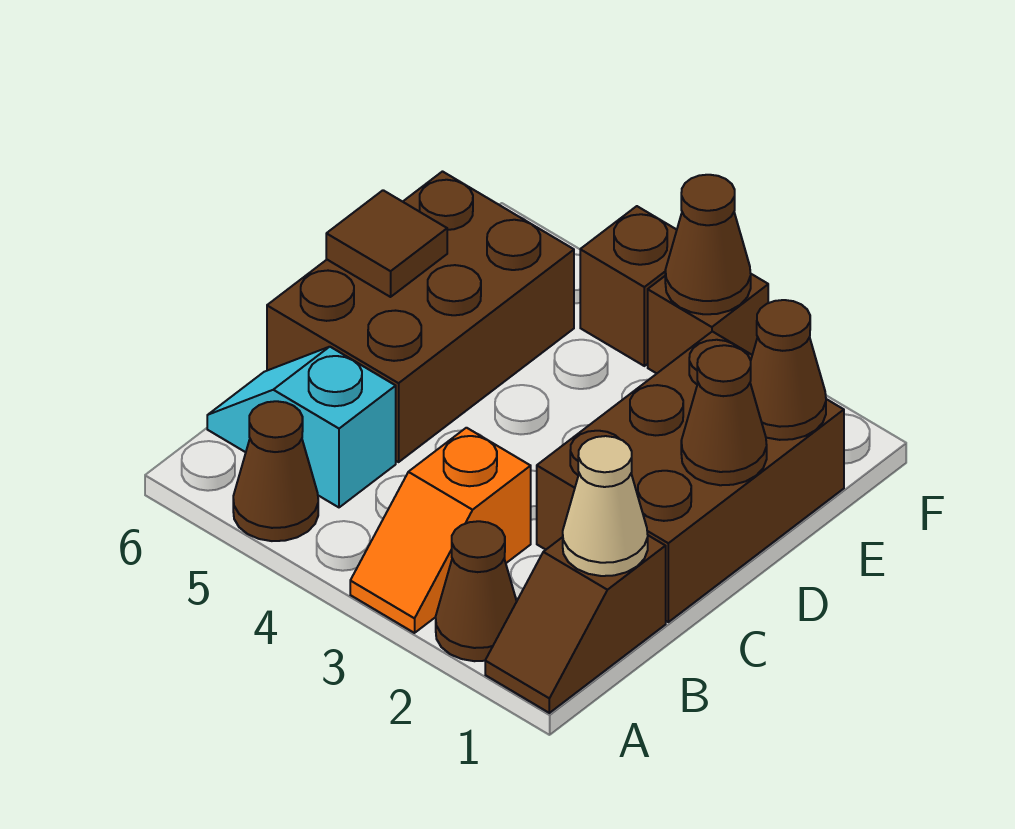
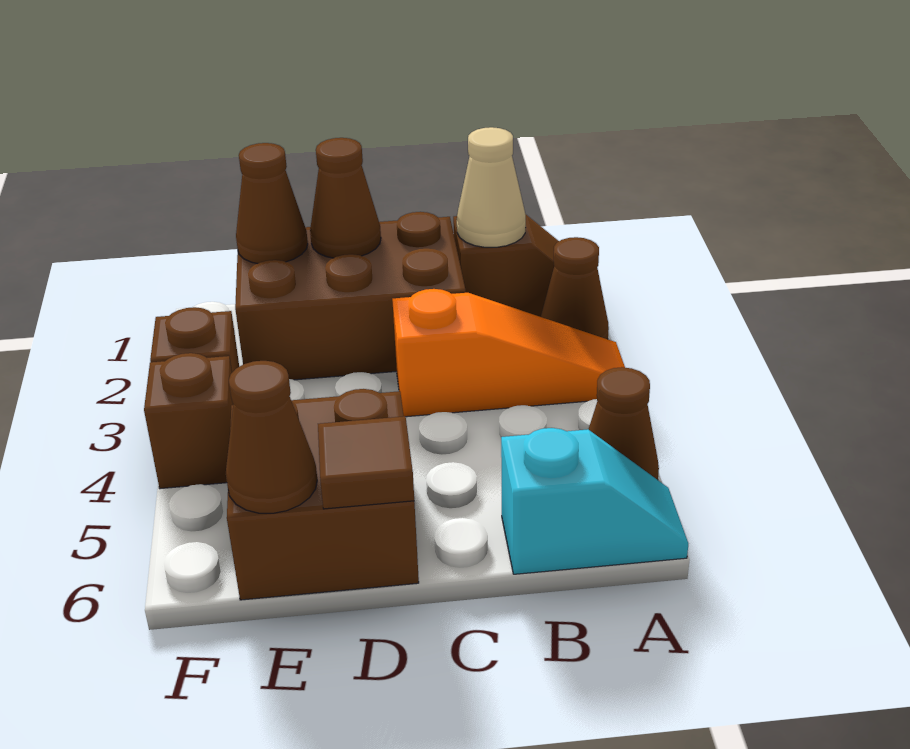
orange 1x2 slope [350,428,531,633] -> orange 1x3 slope [392,289,625,417]
cyan 1x2 slope [207,347,396,507] -> cyan 1x2 slope turned to [501,428,688,574]
brown 2x3 brick [267,172,574,462] -> brown 2x2 brick [227,389,419,600]
brown 1x1 cone [665,175,751,314] -> brown 1x1 cone moved to [226,361,317,513]

